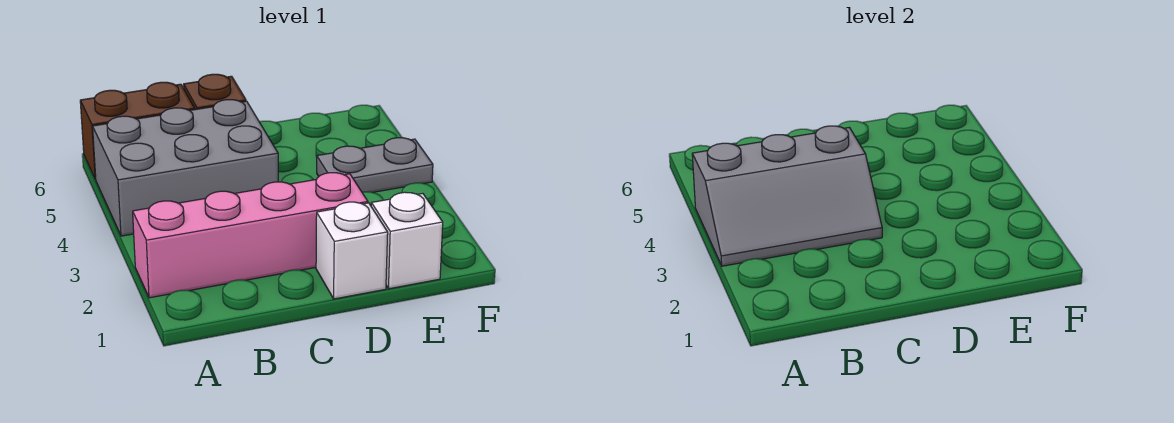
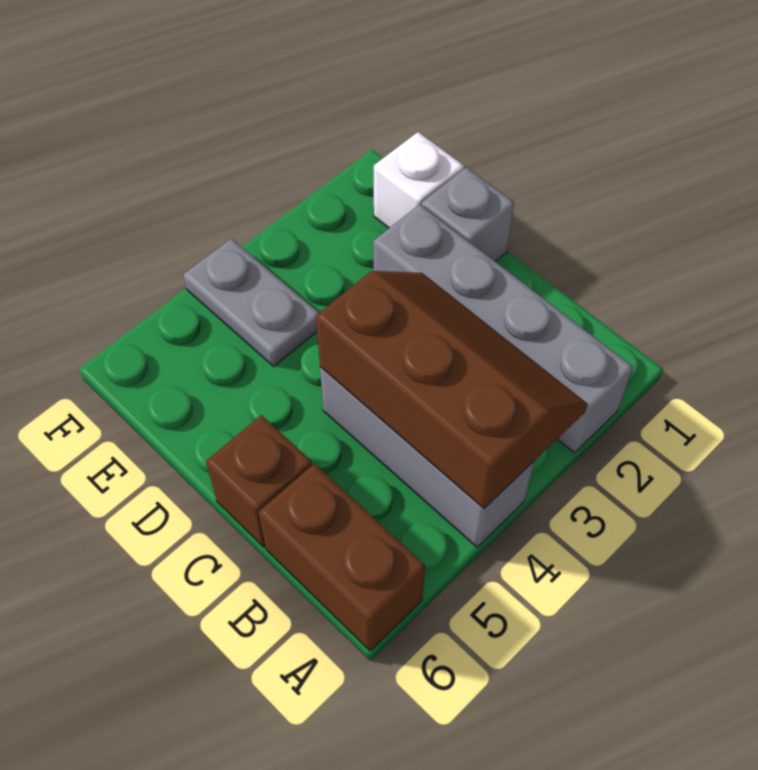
pink 1x4 brick [133,173,368,298] -> grey 1x4 brick [373,204,633,453]
grey 2x3 slope [692,126,882,266] -> brown 2x3 slope [316,271,587,509]
grey 2x3 brick [93,100,278,236] -> grey 1x3 brick [320,367,534,547]
white 1x1 brick [316,202,388,299] -> grey 1x1 brick [422,167,514,262]

